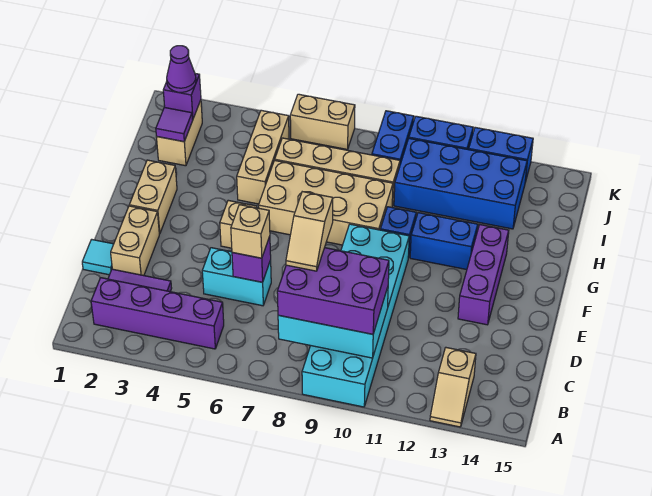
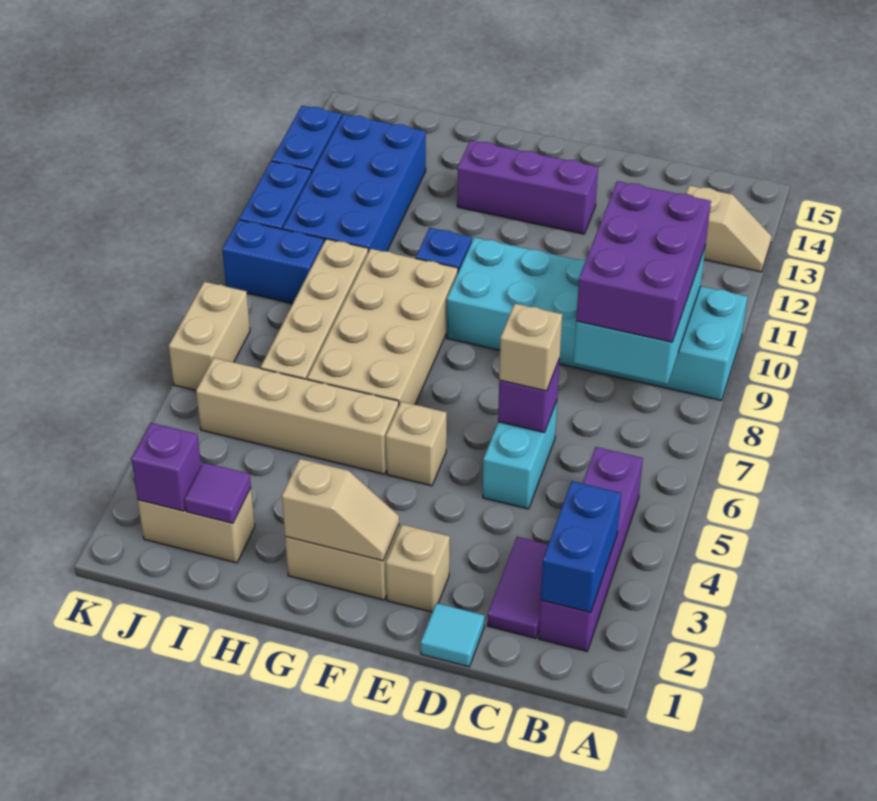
tan 1x2 slope [286,192,333,271] -> tan 1x2 slope moved to [282,459,399,561]
tan 1x2 brick [111,206,159,275] -> tan 1x1 brick [386,525,450,612]
blue 1x2 brick [410,213,478,270] -> blue 1x2 brick moved to [541,481,621,612]
tan 1x3 brick [237,110,289,204] -> tan 1x4 brick [196,358,399,474]
purple 1x1 cone [167,46,196,92] -> none

